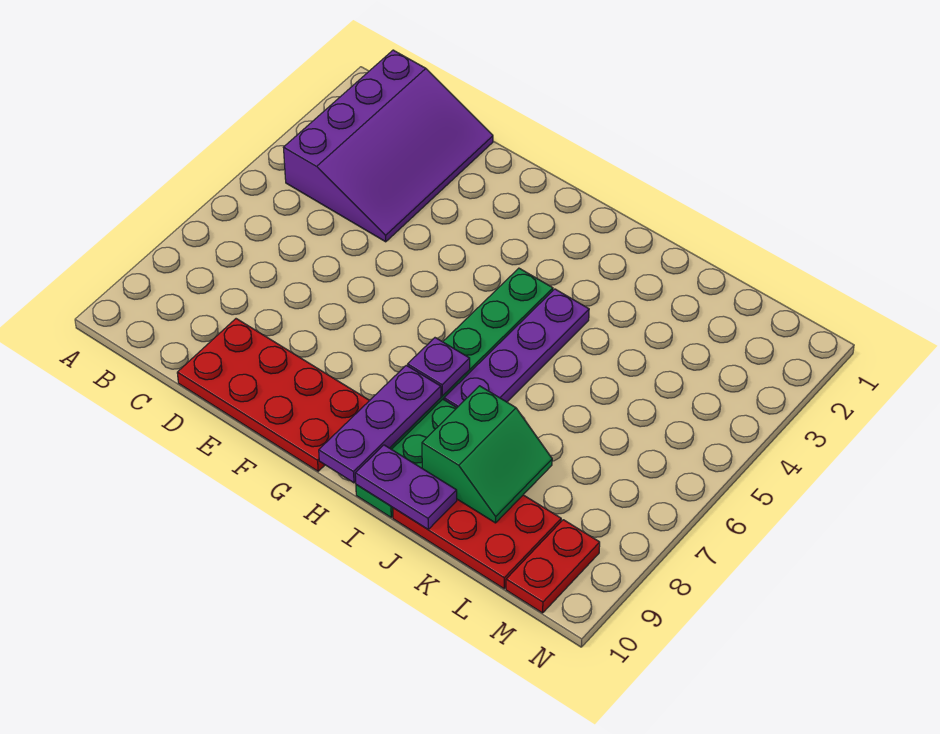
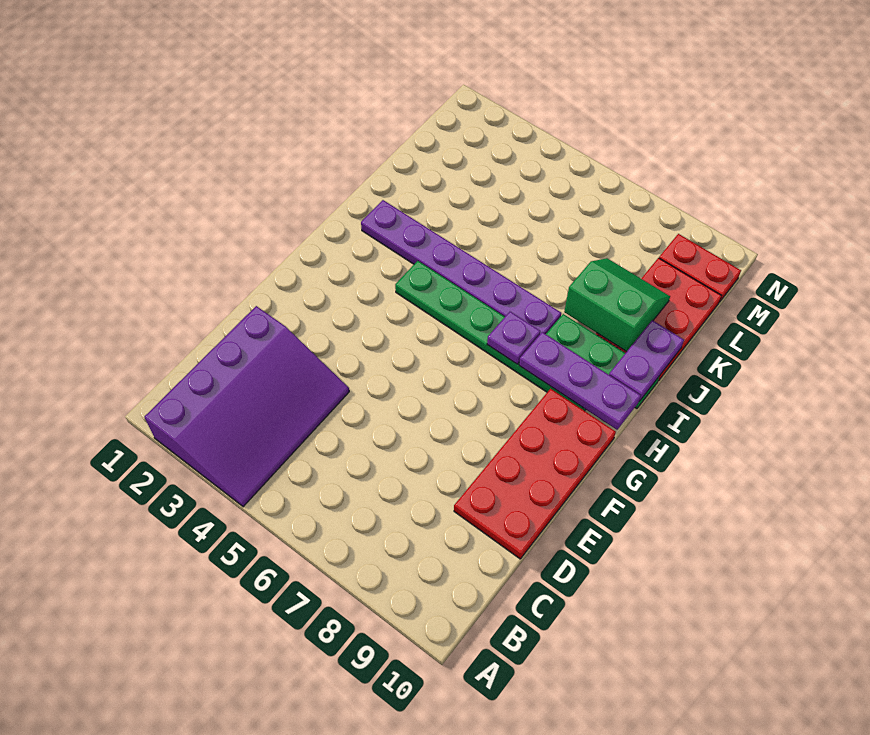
purple 3x4 slope [284,50,493,242] -> purple 3x4 slope turned to [144,306,349,507]
purple 1x4 plate [444,289,589,407] -> purple 1x6 plate [361,200,561,334]

